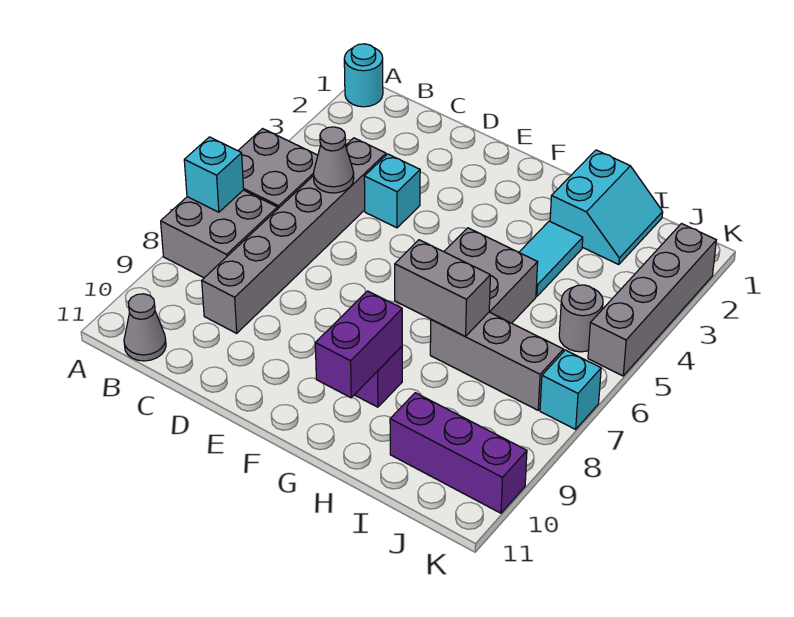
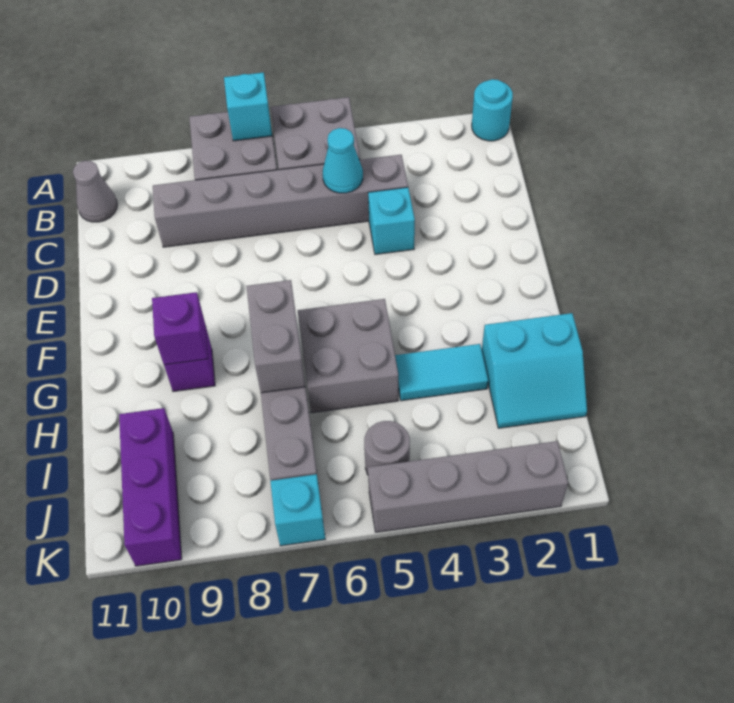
grey 1x1 cone [313,127,354,193] -> cyan 1x1 cone [323,128,363,193]
purple 1x2 brick [315,291,402,398] -> purple 1x1 brick [152,292,208,365]

